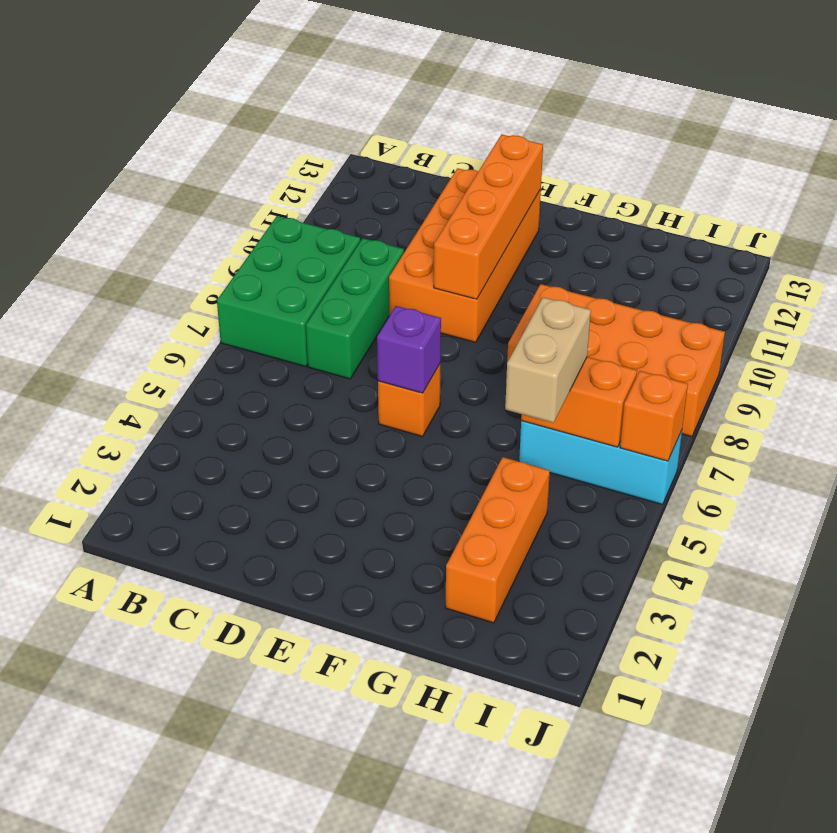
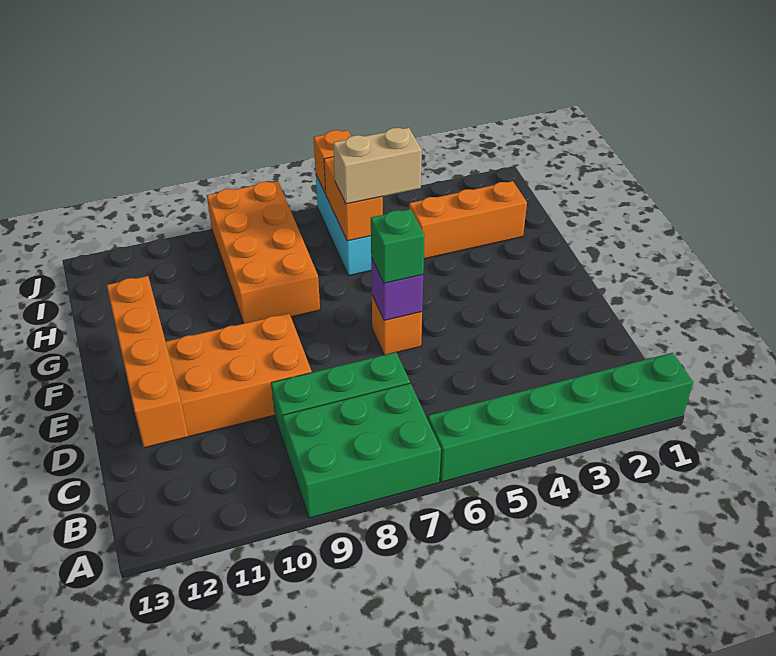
none -> green 1x6 brick [428,353,693,482]
none -> green 1x1 brick [371,209,425,283]
orange 1x4 brick [434,134,543,299] -> orange 1x4 brick turned to [107,276,188,447]

